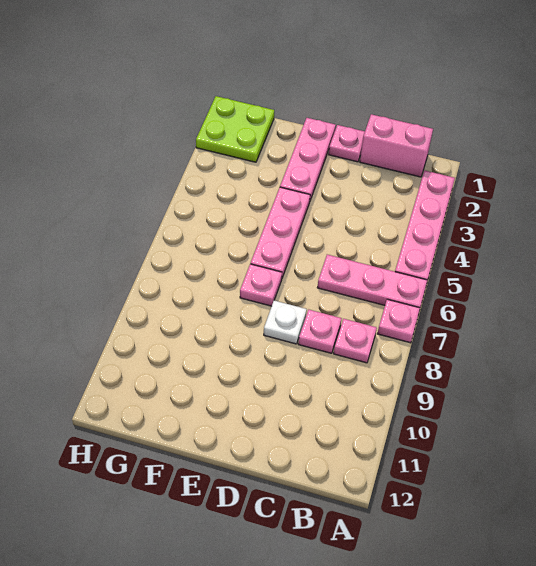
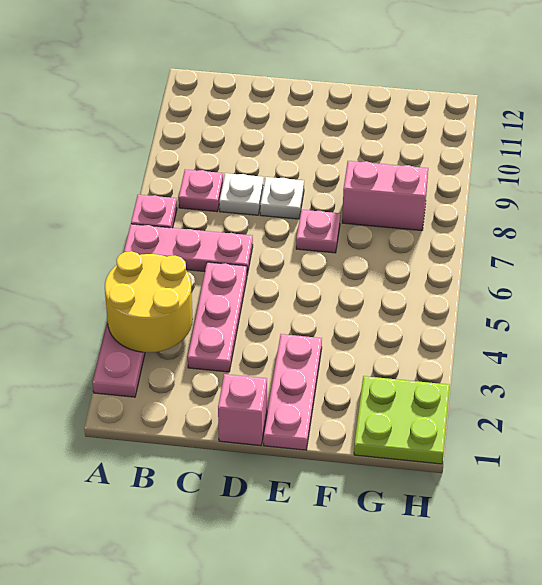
none -> yellow 2x2 round brick [105,251,193,353]
pink 1x2 brick [360,114,433,177] -> pink 1x2 brick moved to [342,161,428,231]
pink 1x1 plate [298,310,342,353] -> white 1x1 plate [219,173,264,215]
pink 1x1 plate [329,125,365,162] -> pink 1x1 brick [218,374,267,446]
pink 1x3 plate [251,187,310,278] -> pink 1x3 plate moved to [188,262,247,372]

